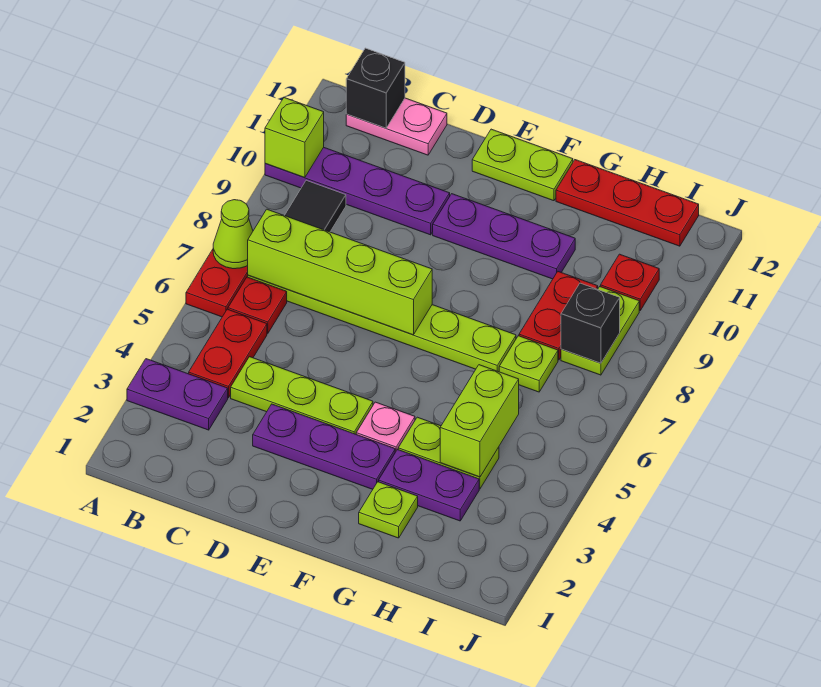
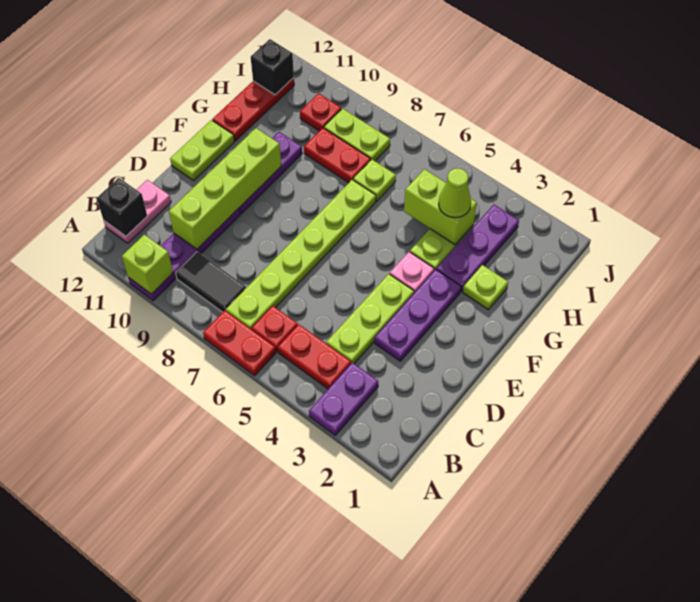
lime 1x1 cone [213,200,253,269] -> lime 1x1 cone moved to [439,168,471,218]
lime 1x4 brick [248,209,432,335] -> lime 1x4 brick moved to [169,128,281,249]
purple 1x2 plate [379,450,479,521] -> purple 1x3 plate [436,205,519,291]
black 1x1 brick [561,283,620,363] -> black 1x1 brick moved to [251,39,294,95]

